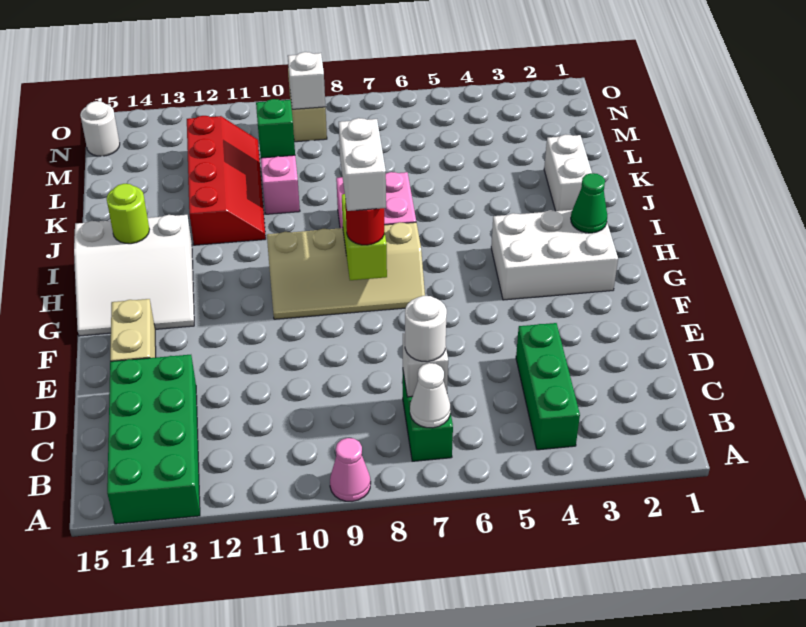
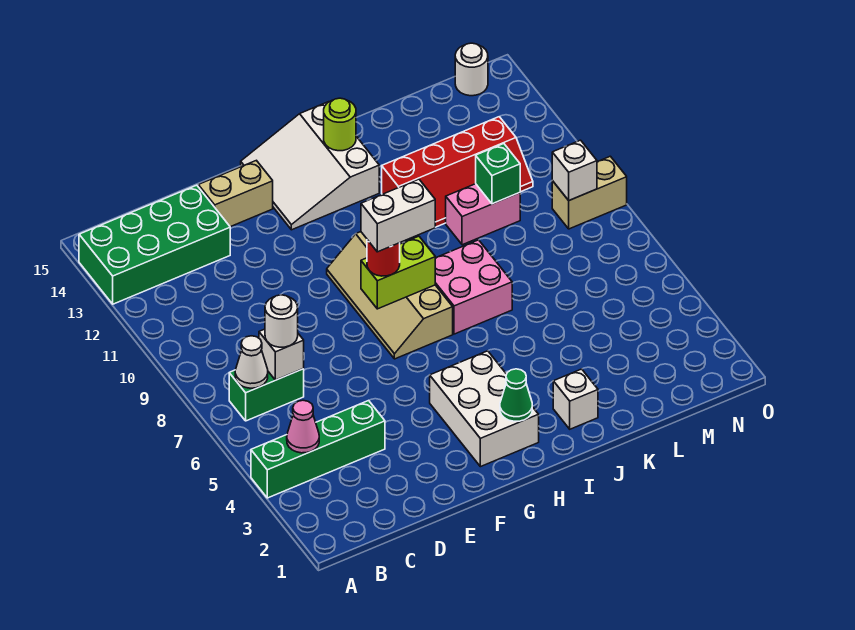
pink 1x1 cone [330,438,371,501] -> pink 1x1 cone moved to [287,400,319,453]
green 1x3 brick [516,323,580,450] -> green 1x4 brick [251,401,385,498]
white 1x2 brick [544,134,592,211] -> white 1x1 brick [553,369,598,429]

